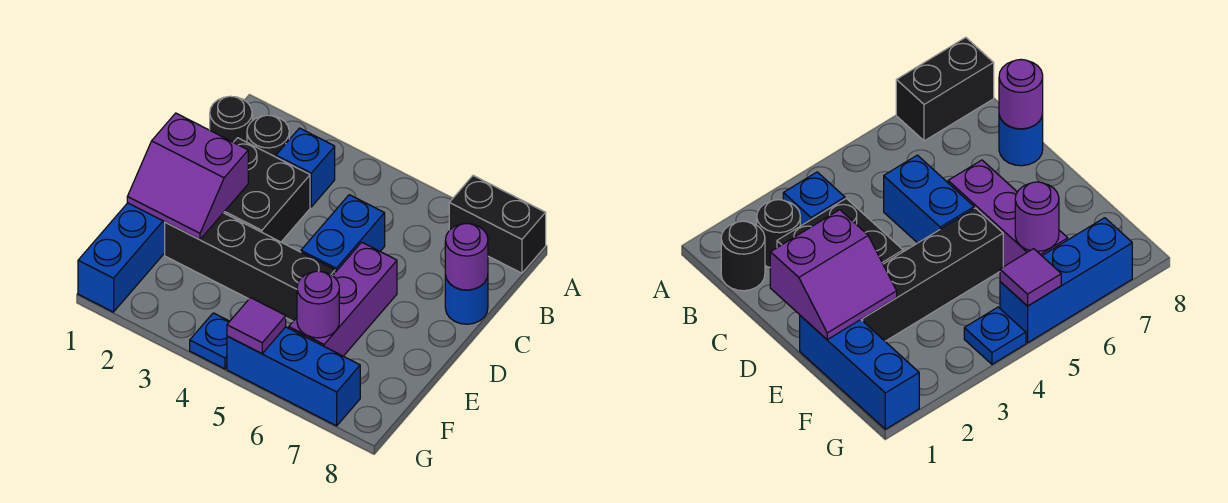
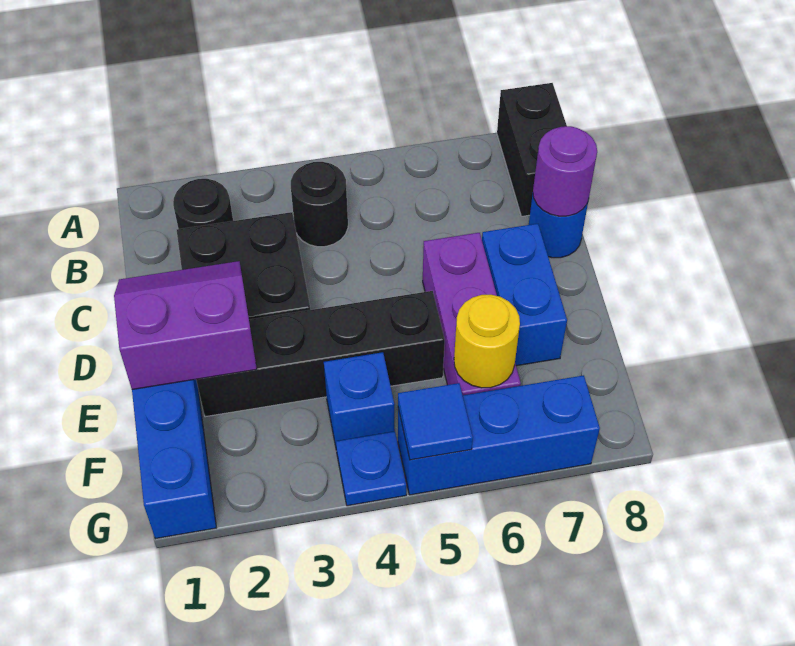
black 1x2 brick [449,176,546,273] -> black 1x2 brick turned to [497,83,567,216]
black 1x1 round brick [210,96,252,142] -> black 1x1 round brick moved to [291,162,348,247]
blue 1x1 brick [276,128,335,207] -> blue 1x1 brick moved to [324,352,395,446]
blue 1x2 brick [301,195,385,272] -> blue 1x2 brick moved to [482,224,567,366]
purple 2x2 slope [127,113,248,240] -> purple 2x2 slope turned to [114,261,257,389]
purple 1x1 round brick [297,271,339,338] -> yellow 1x1 round brick [454,295,520,388]
purple 1x1 tile [227,298,286,354] -> blue 1x1 tile [398,383,473,460]

